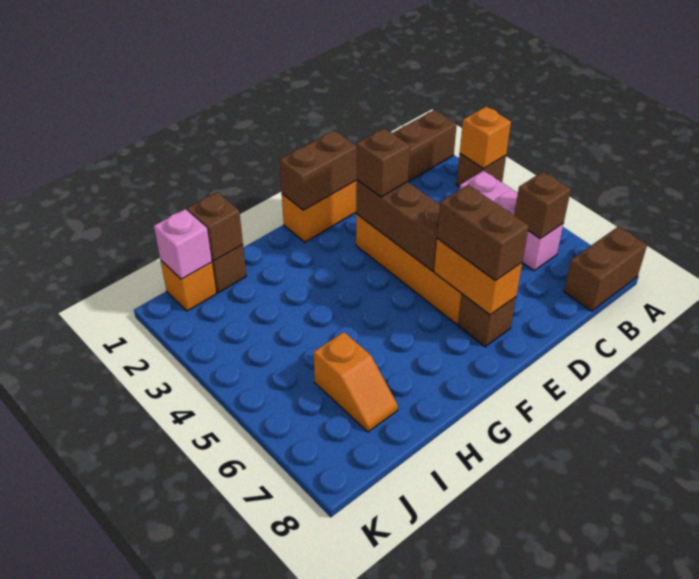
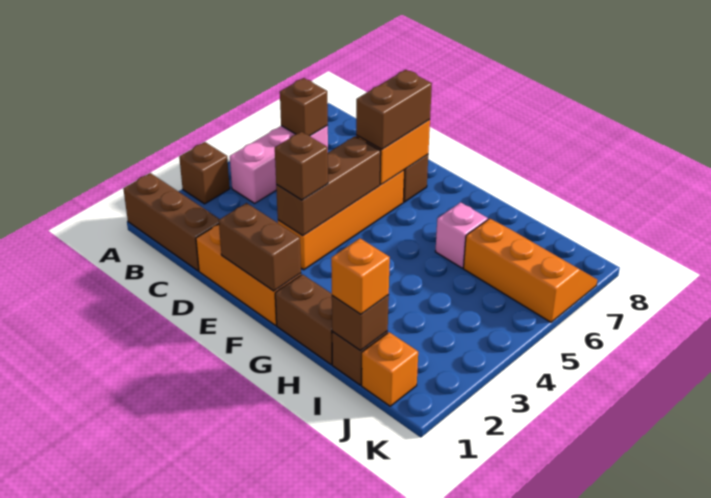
orange 1x1 brick [460,106,511,169] -> orange 1x1 brick moved to [331,238,390,314]
brown 1x2 brick [564,227,647,311] -> brown 1x2 brick moved to [275,274,332,365]
orange 1x2 slope [314,332,398,432] -> orange 2x3 slope [464,219,597,322]
pink 1x1 brick [154,209,212,279] -> pink 1x1 brick moved to [435,202,488,268]

